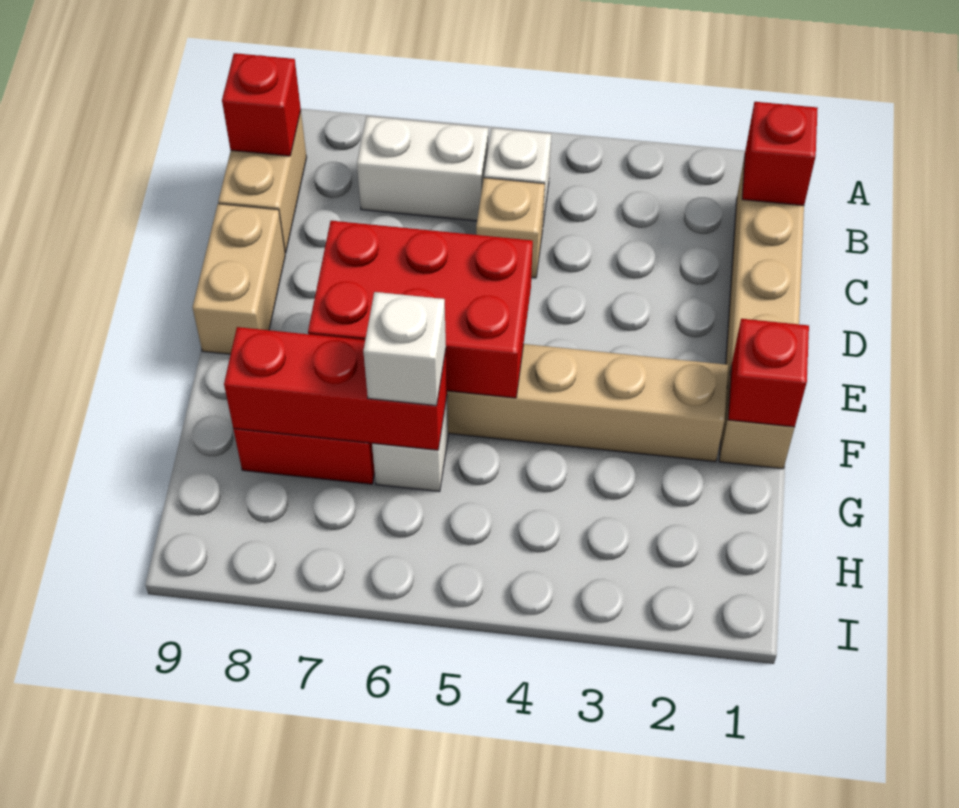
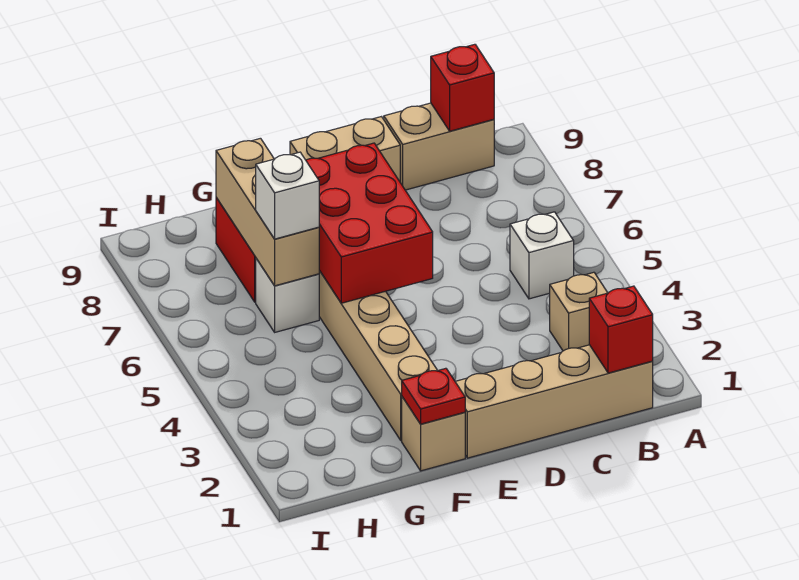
white 1x2 brick [357,116,488,221] -> none
tan 1x1 brick [476,178,545,278] -> tan 1x1 brick moved to [550,272,608,351]
red 1x1 brick [728,319,809,427] -> red 1x1 plate [402,368,465,424]
red 1x3 brick [224,327,447,450] -> tan 1x3 brick [216,138,319,286]

